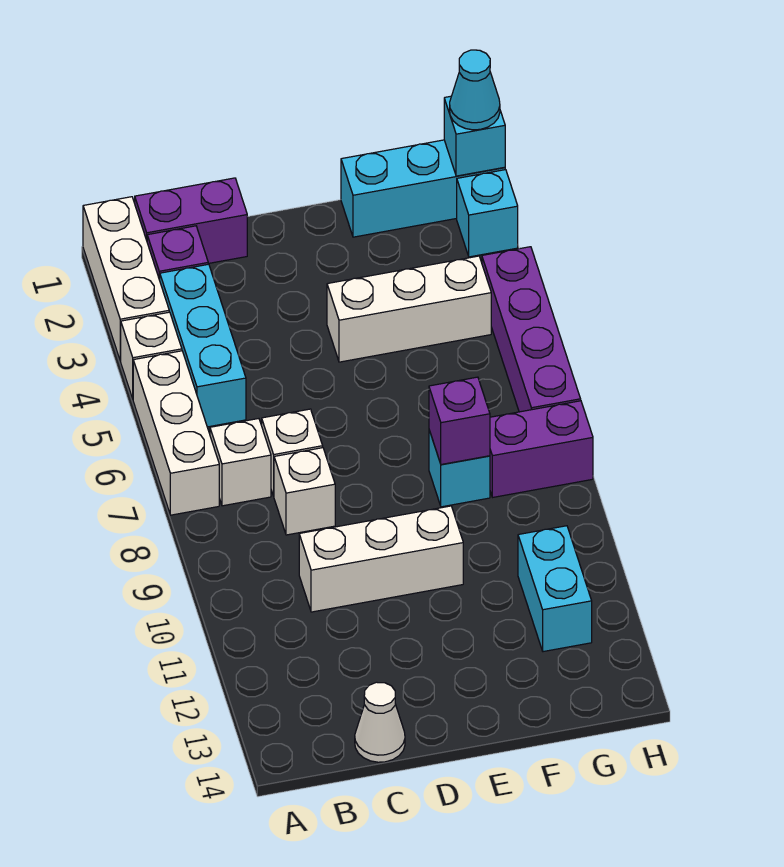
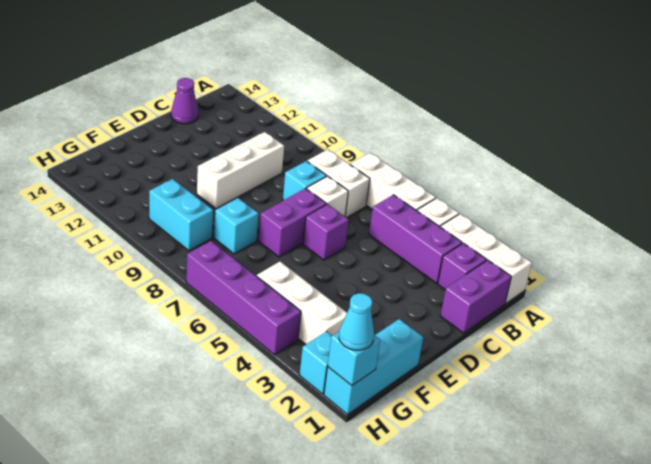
cyan 1x3 brick [160,264,246,427] -> purple 1x3 brick [369,195,462,283]
white 1x1 brick [210,419,271,506] -> white 1x2 brick [307,149,370,218]
white 1x1 brick [274,448,335,535] -> cyan 1x1 brick [283,161,327,201]
white 1x1 cone [355,682,405,762] -> purple 1x1 cone [171,78,198,124]
white 1x3 brick [327,256,491,362] -> white 1x3 brick turned to [257,261,347,344]
purple 1x1 brick [429,377,490,464] -> purple 1x1 brick moved to [303,204,349,260]
purple 1x2 brick [490,401,593,497] -> purple 1x2 brick moved to [259,188,326,257]
cyan 1x2 brick [518,526,592,652] -> cyan 1x2 brick moved to [149,179,213,251]

